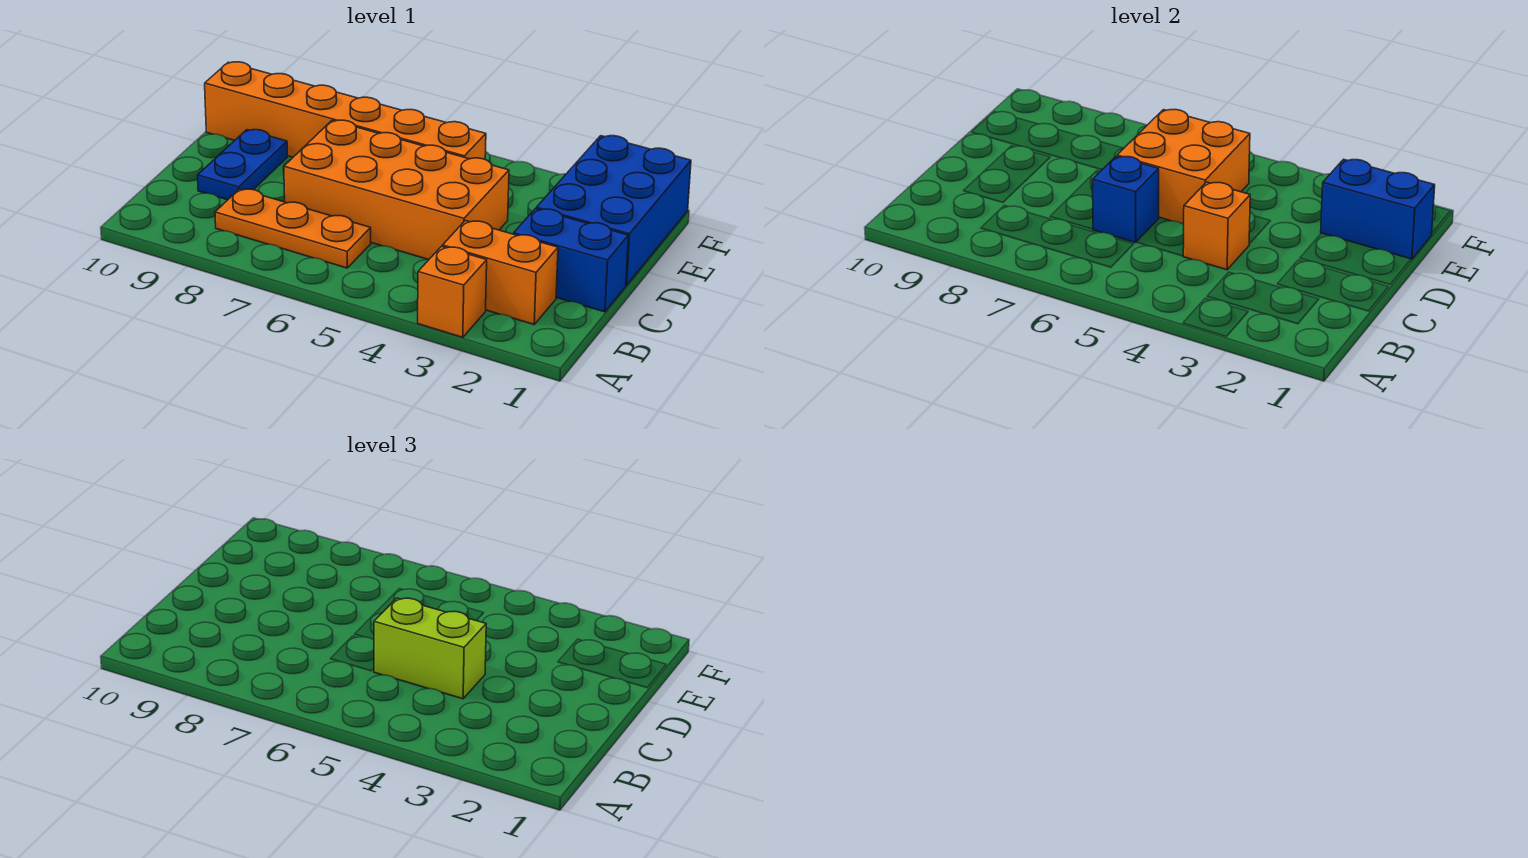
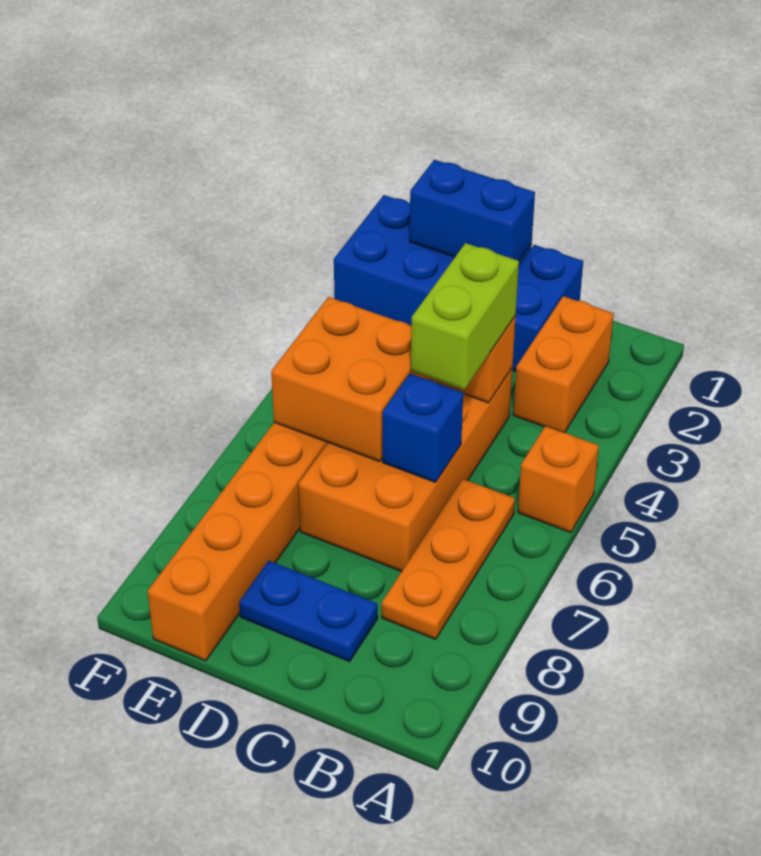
orange 1x1 brick [418,246,487,337] -> orange 1x1 brick moved to [518,426,599,533]
blue 1x2 brick [1321,159,1435,259] -> blue 1x2 brick turned to [410,160,535,261]

